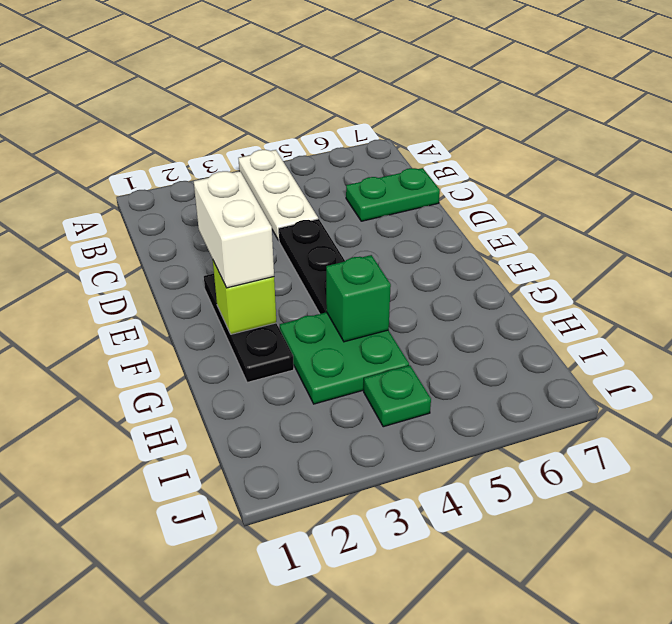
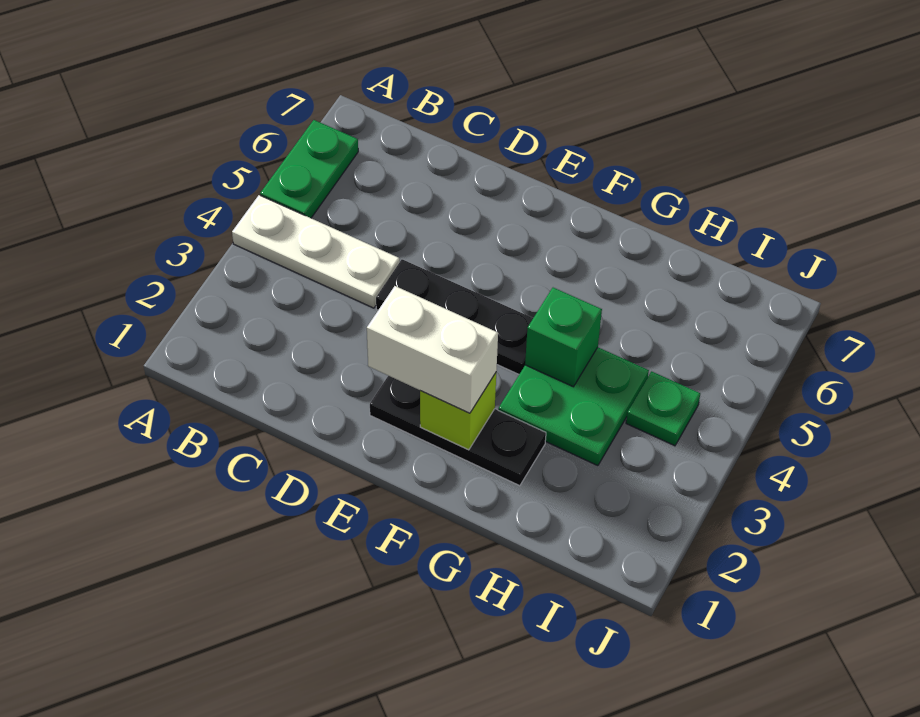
green 1x2 plate [346,168,440,221] -> green 1x2 plate moved to [260,120,358,218]

